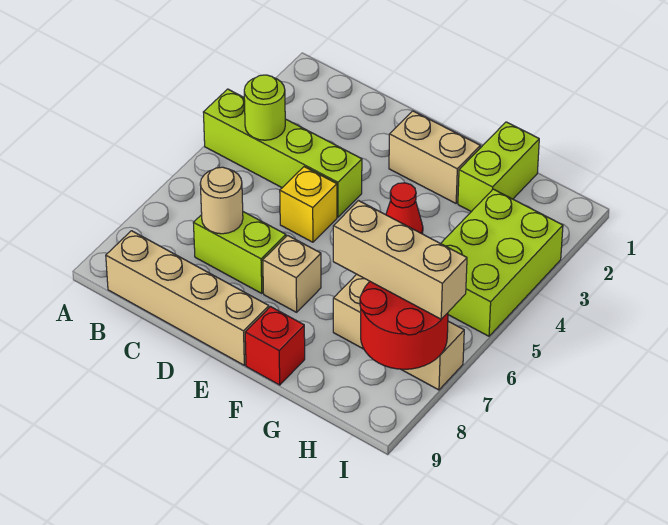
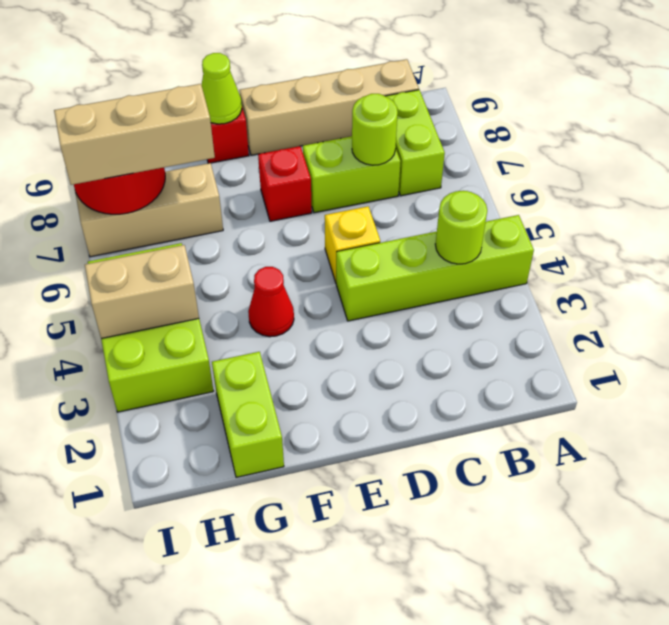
none -> lime 1x2 brick [385,90,445,196]
tan 1x1 round brick [200,167,243,234] -> lime 1x1 round brick [352,94,398,165]
tan 1x2 brick [389,111,480,203] -> tan 1x2 brick moved to [85,245,199,339]
tan 1x1 brick [263,235,321,312] -> red 1x1 brick [258,146,312,221]
none -> lime 1x1 cone [202,53,242,124]

